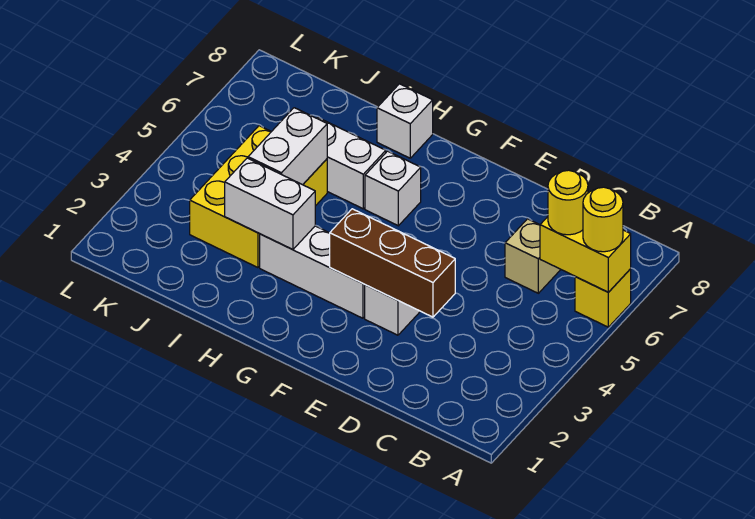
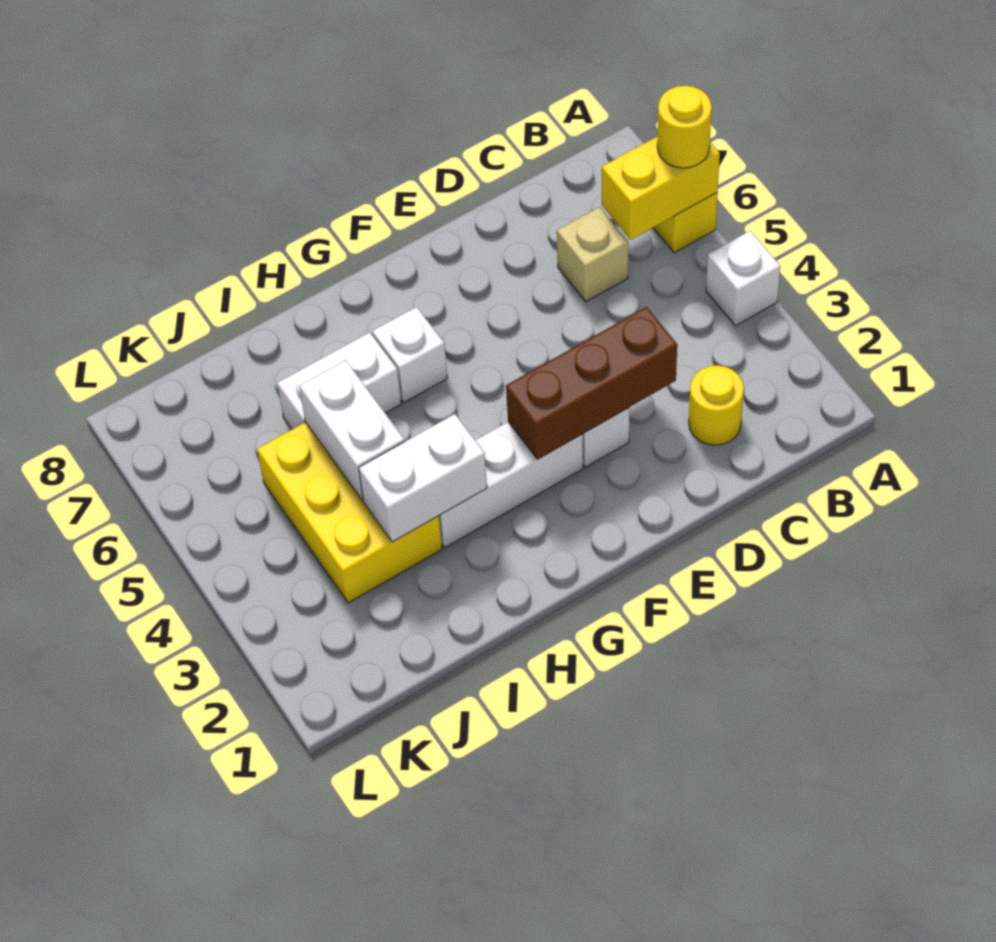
yellow 1x1 round brick [548,170,588,235] -> yellow 1x1 round brick moved to [689,365,744,445]
white 1x1 brick [377,84,433,158] -> white 1x1 brick moved to [706,231,780,326]

